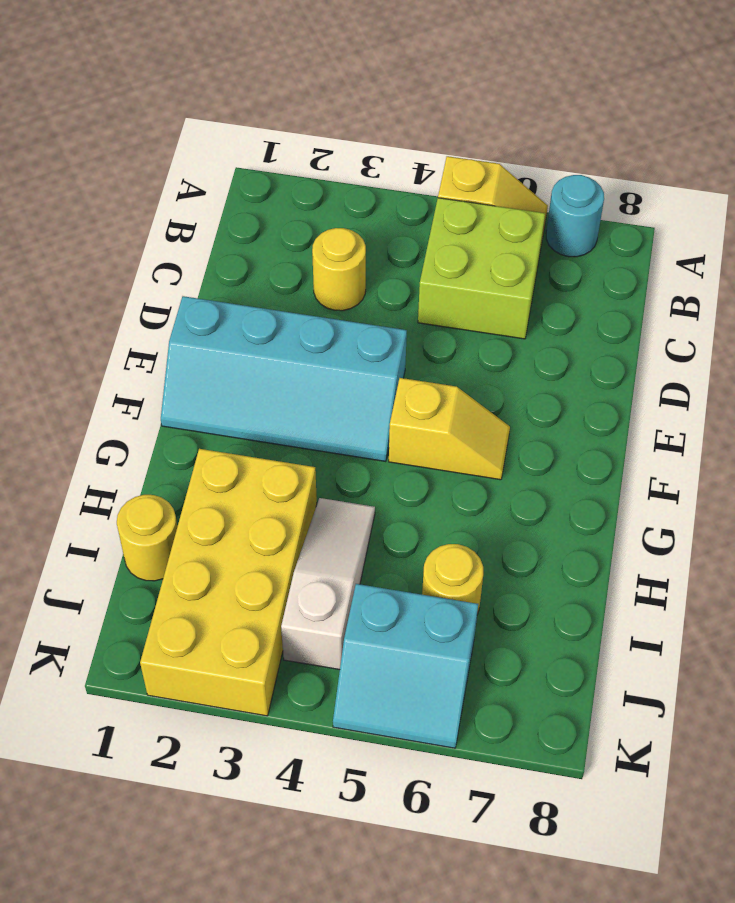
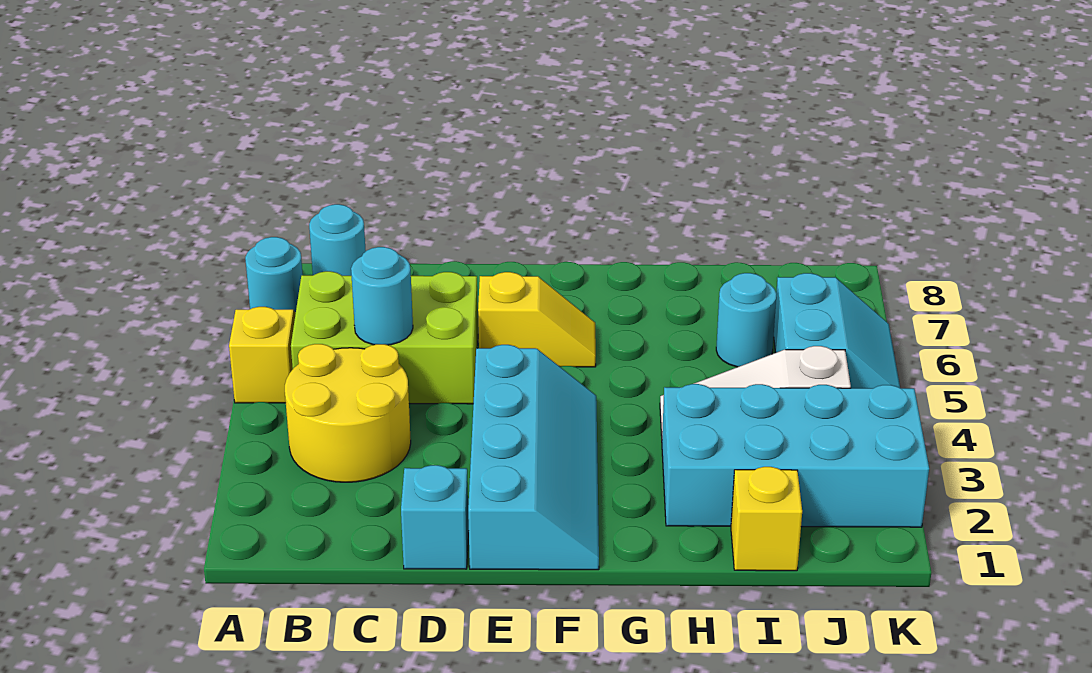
lime 2x2 brick [418,198,545,339] -> lime 2x3 brick [291,271,478,404]
none -> cyan 1x1 round brick [309,204,366,276]
yellow 1x1 round brick [312,228,366,311] -> yellow 2x2 round brick [285,344,411,482]
none -> cyan 1x1 round brick [351,247,413,345]
none -> cyan 1x1 brick [401,465,469,569]
yellow 1x2 slope [389,378,510,480] -> yellow 1x2 slope turned to [478,272,596,367]
yellow 2x4 brick [140,449,317,716] -> cyan 2x4 brick [662,384,929,527]
yellow 1x1 round brick [117,495,177,581] -> yellow 1x1 brick [731,467,802,571]
yellow 1x1 round brick [422,544,483,614] -> cyan 1x1 round brick [716,273,777,367]

